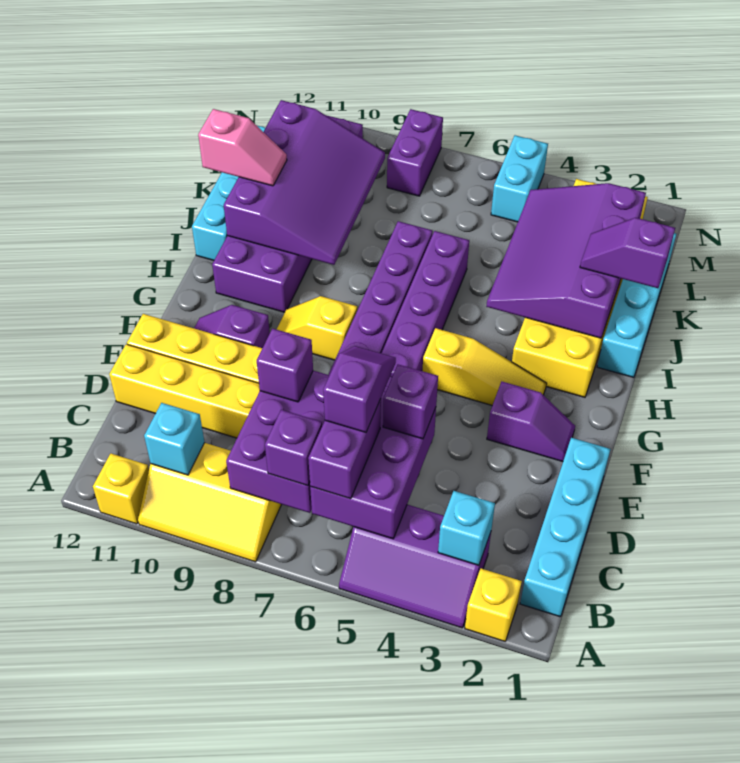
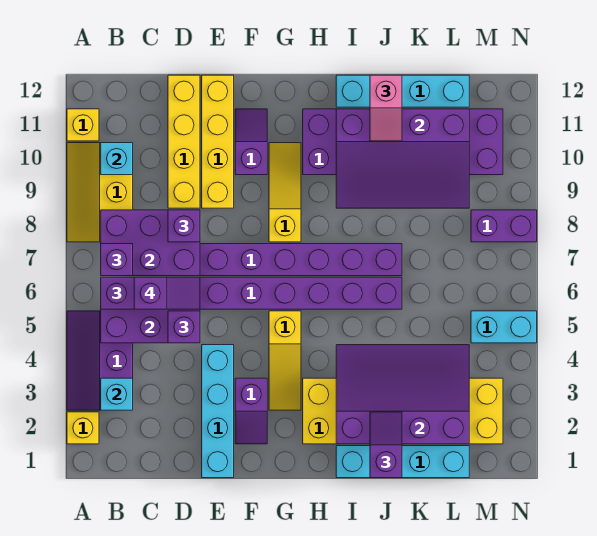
cyan 1x4 brick [520,437,610,617] -> cyan 1x4 brick turned to [202,345,234,478]
yellow 1x2 slope [277,296,357,360] -> yellow 1x3 slope [269,143,301,242]

